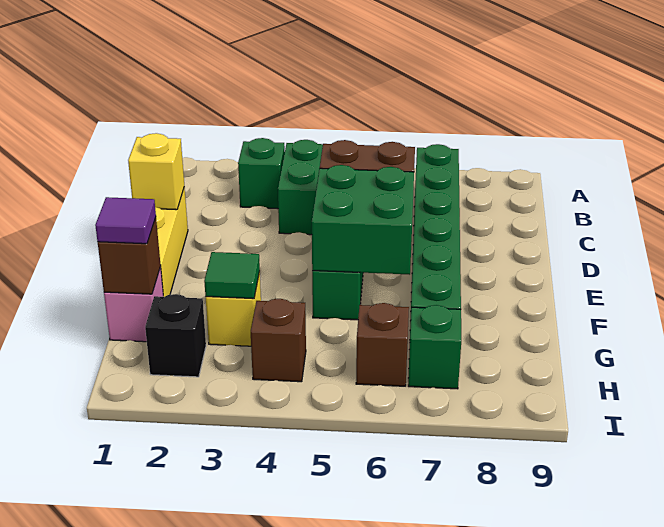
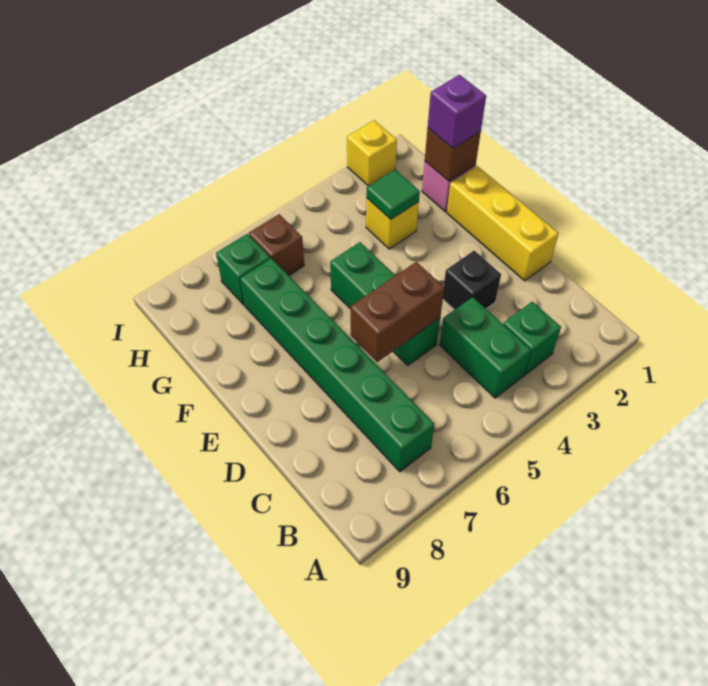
yellow 1x1 brick [128,133,184,210] -> yellow 1x1 brick moved to [347,120,397,186]
green 2x2 brick [312,165,414,275] -> none
purple 1x1 tile [95,197,156,244] -> purple 1x1 brick [428,75,486,149]
black 1x1 brick [145,294,206,377] -> black 1x1 brick moved to [443,251,501,310]
brown 1x1 brick [251,299,306,382] -> none

